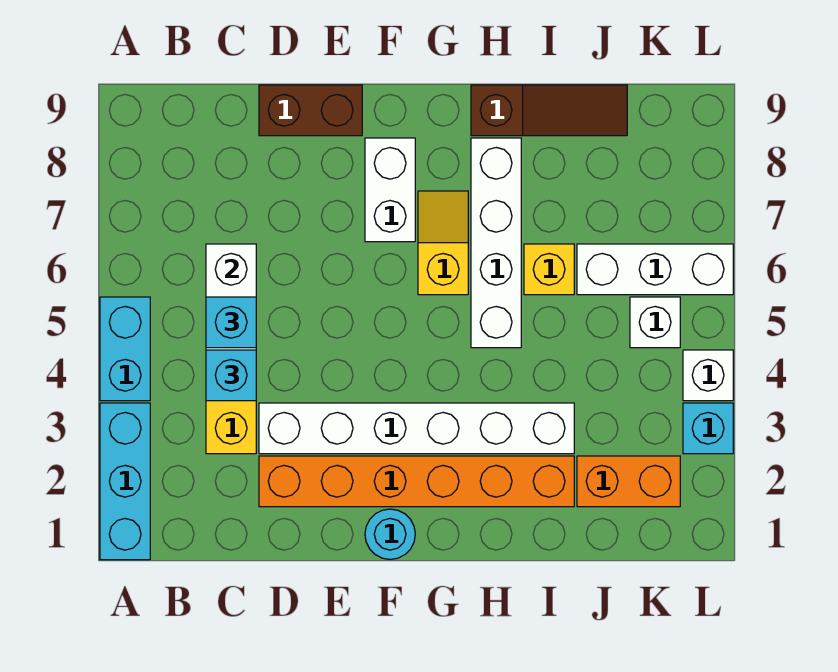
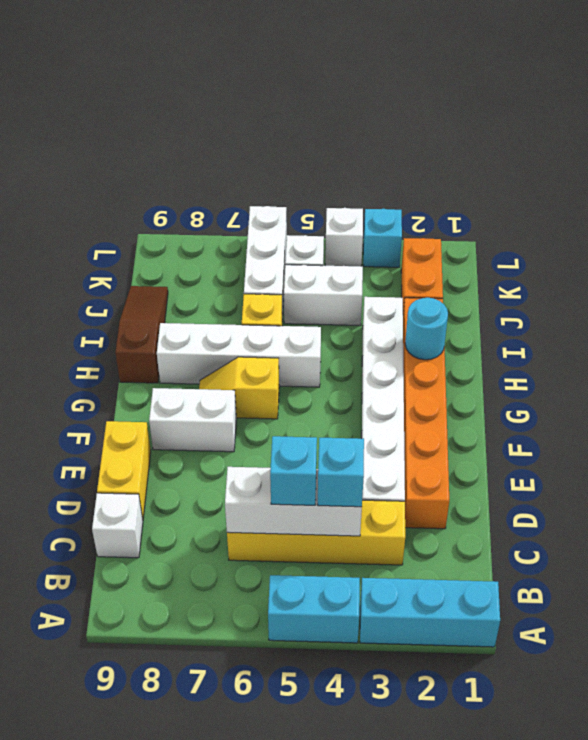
none -> white 1x1 brick [92,493,143,558]
brown 1x2 brick [259,85,362,136] -> yellow 1x2 brick [97,421,151,519]
cyan 1x1 round brick [365,509,415,559] -> cyan 1x1 round brick moved to [405,298,448,360]
none -> white 1x2 brick [284,265,363,326]

